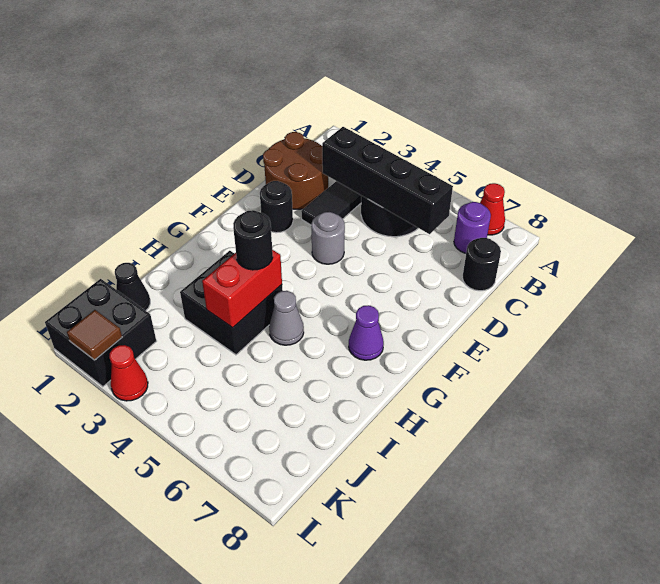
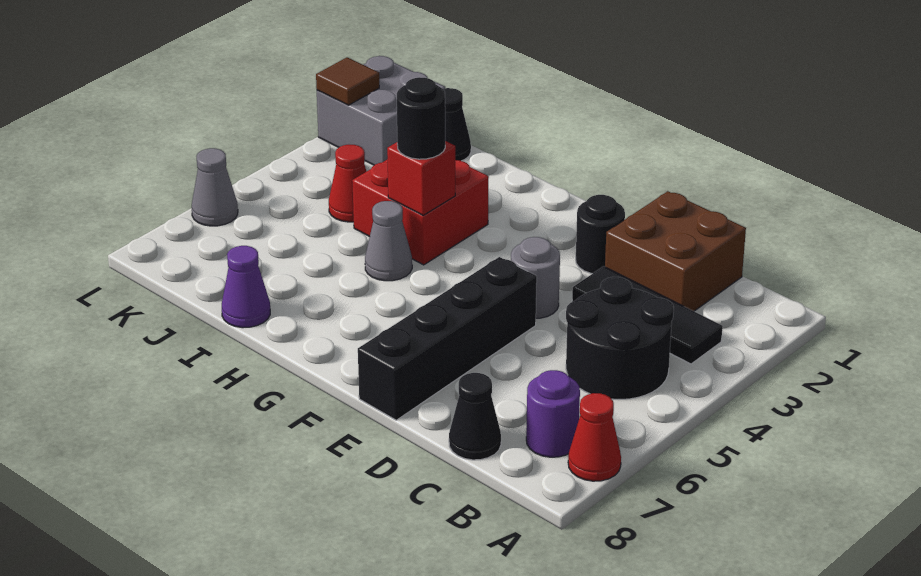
brown 2x2 round brick [263,132,328,209] -> brown 2x2 brick [605,191,746,311]
black 1x4 brick [322,127,453,234] -> black 1x4 brick moved to [358,257,537,420]
black 1x1 round brick [462,238,501,291] -> black 1x1 cone [449,373,501,460]
purple 1x1 cone [349,305,384,360] -> purple 1x1 cone moved to [222,246,270,328]
black 2x2 brick [180,251,283,355] -> red 2x2 brick [352,159,489,265]
red 1x2 brick [202,250,282,328] -> red 1x1 brick [387,141,455,215]
black 2x2 brick [45,279,156,387] -> grey 2x2 brick [317,56,445,165]
red 1x1 cone [110,345,148,401] -> red 1x1 cone moved to [329,145,367,222]
none -> grey 1x1 cone [192,148,238,226]

